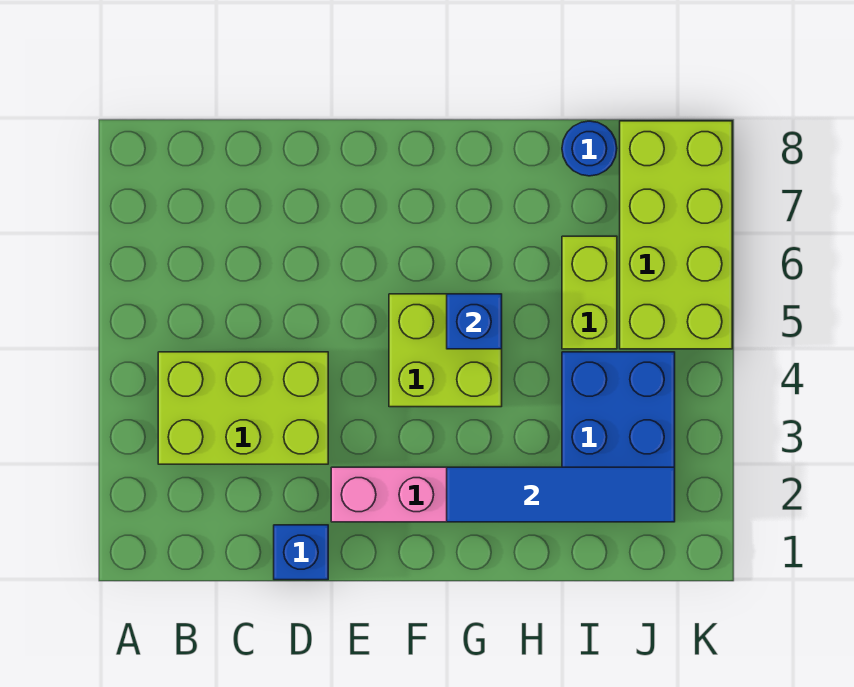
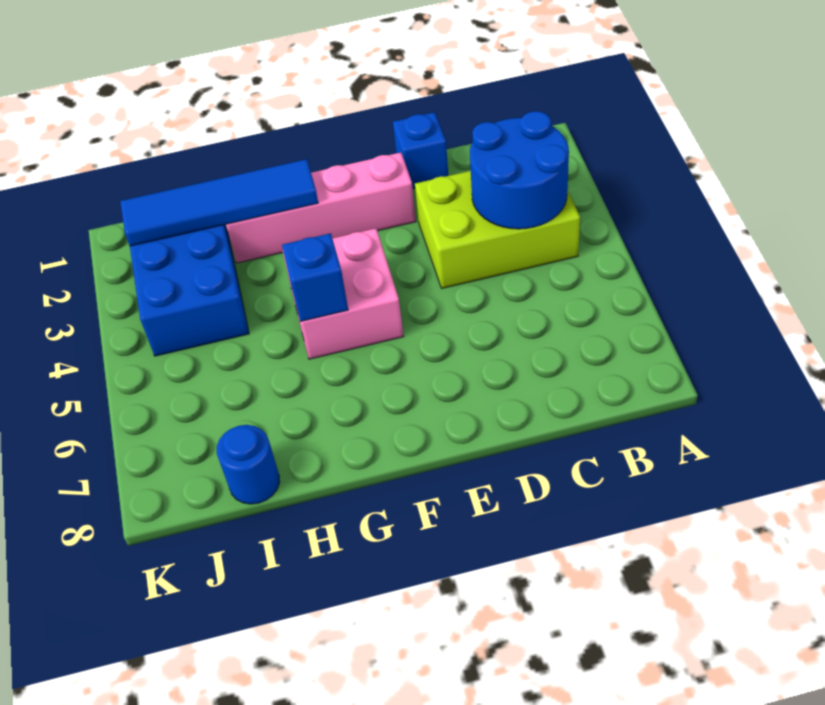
none -> blue 2x2 round brick [470,111,569,229]
lime 2x2 brick [389,294,502,407] -> pink 2x2 brick [283,228,404,359]
lime 1x2 brick [562,236,617,349] -> none
lime 2x4 brick [620,121,732,349] -> none

